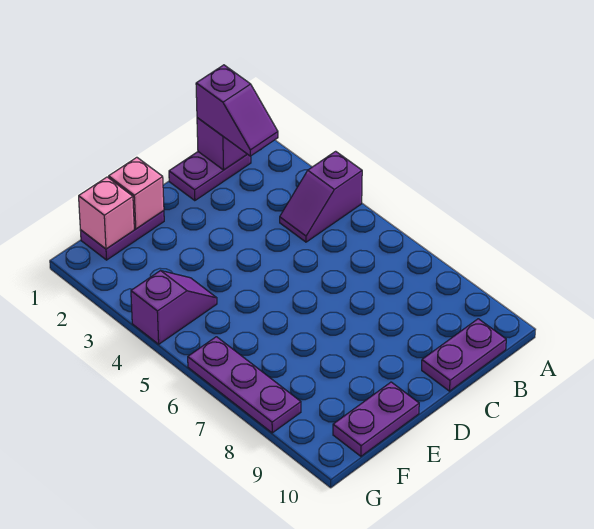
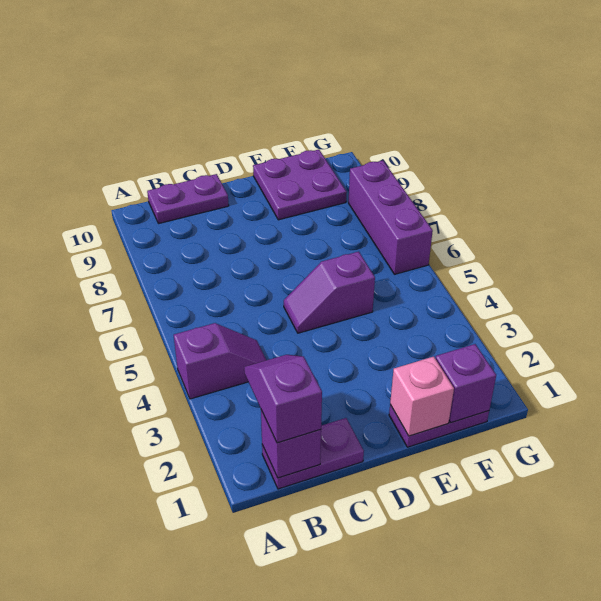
purple 1x2 plate [333,382,419,456] -> purple 2x2 plate [253,150,347,220]
pink 1x1 brick [79,177,134,249] -> purple 1x1 brick [436,344,496,423]
purple 1x2 slope [131,271,217,344] -> purple 1x2 slope moved to [284,252,375,333]
purple 1x3 plate [188,337,301,433] -> purple 1x3 brick [348,161,433,274]

